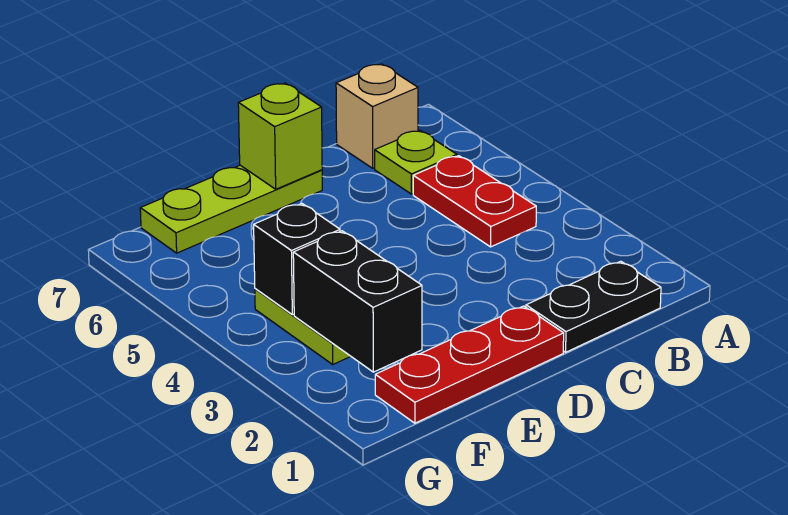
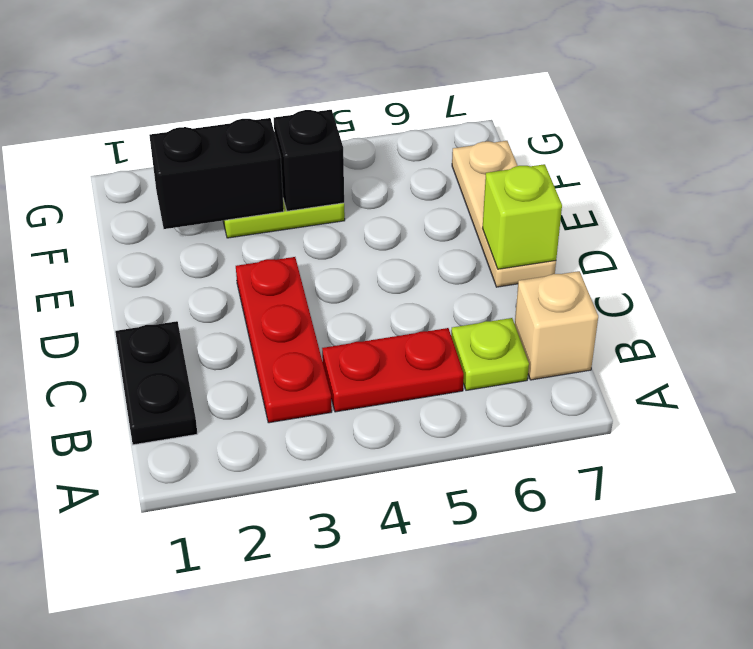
red 1x3 plate [375,306,564,423] -> red 1x3 plate moved to [236,257,332,423]
lime 1x3 plate [140,165,322,253] -> tan 1x3 plate [452,141,556,287]

